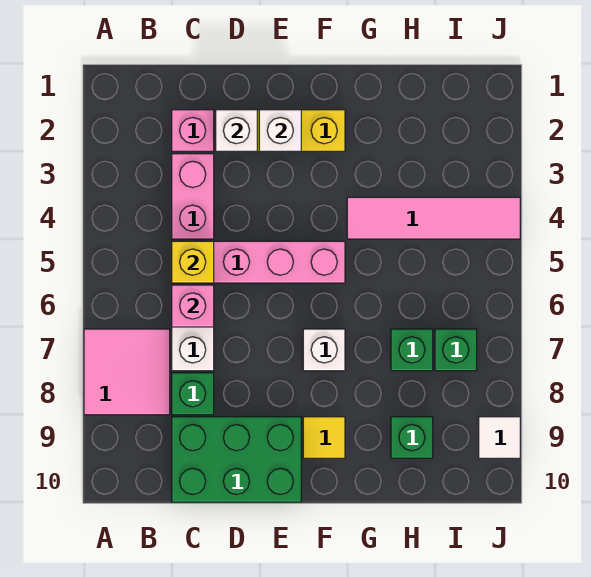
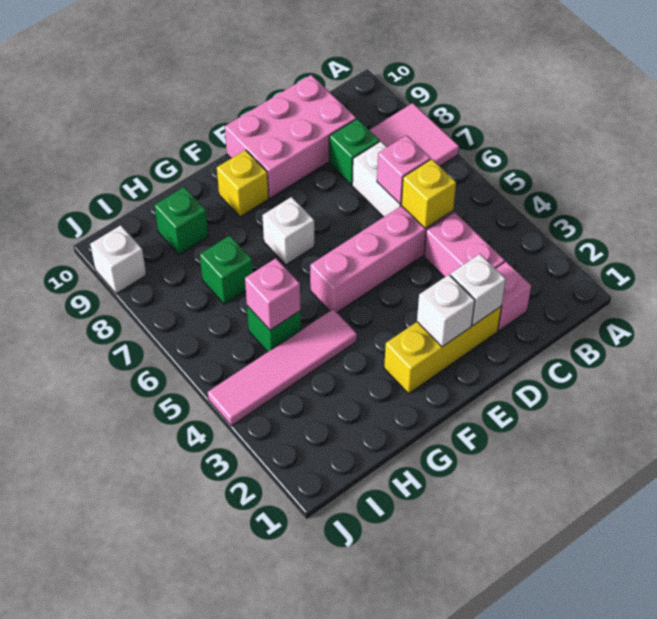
green 2x3 brick [172,417,301,502] -> pink 2x3 brick [225,75,356,198]
yellow 1x1 tile [303,417,345,458] -> yellow 1x1 brick [217,150,269,217]
none -> pink 1x1 brick [245,258,301,330]
green 1x1 brick [435,329,477,371] -> green 1x1 brick moved to [247,306,301,352]
white 1x1 tile [479,417,520,458] -> white 1x1 brick [90,225,146,294]

